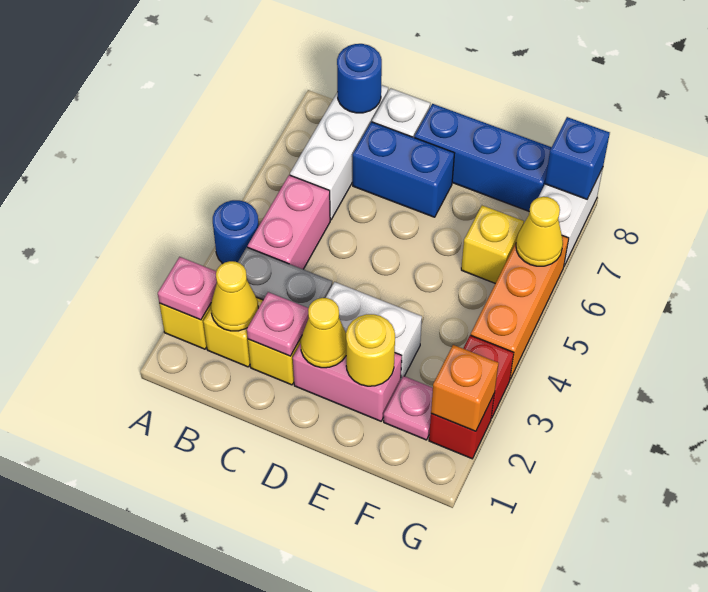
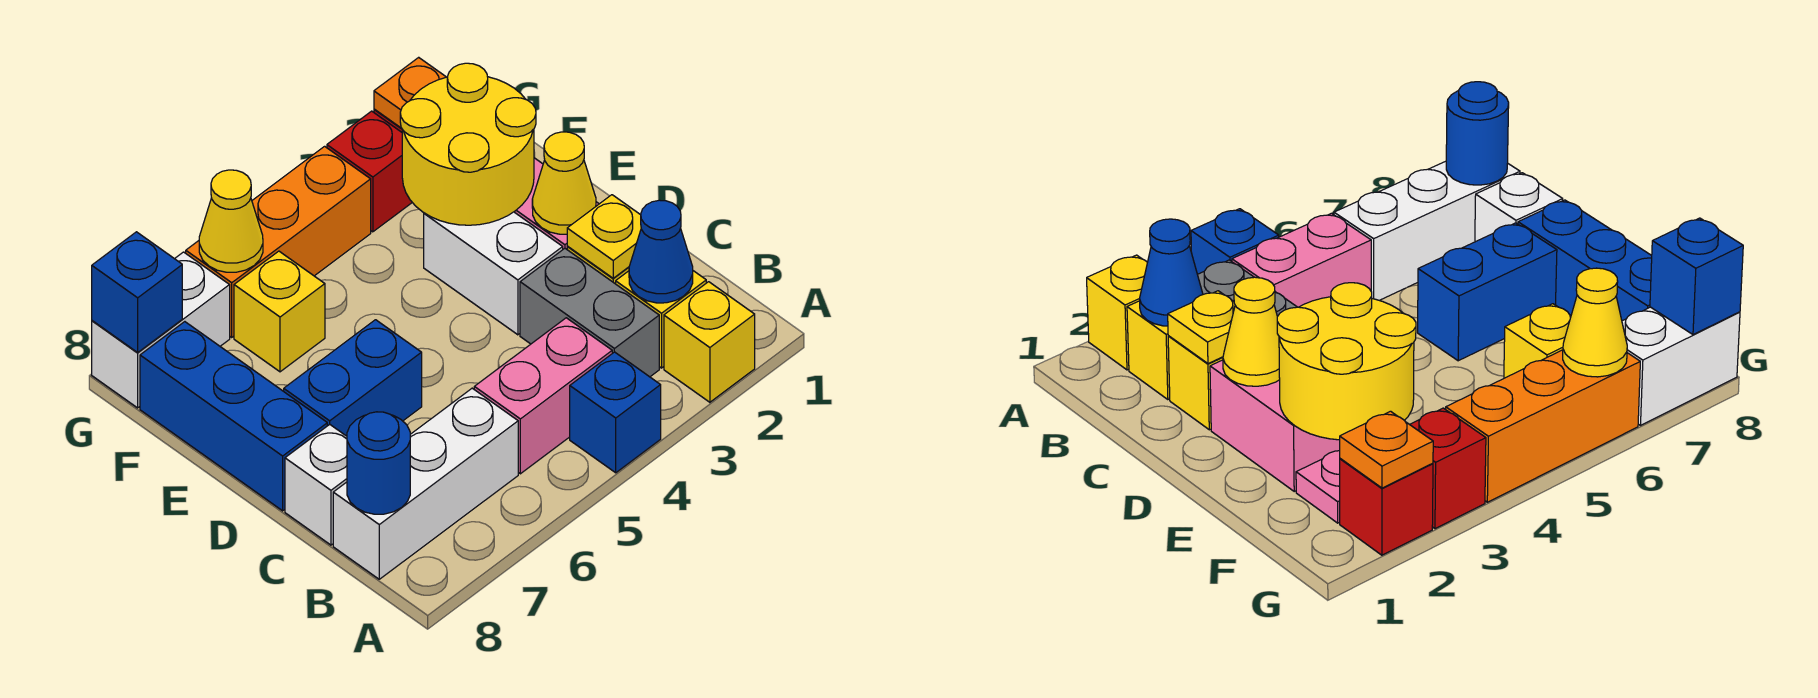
pink 1x1 plate [158,257,217,320] -> none
blue 1x1 round brick [213,200,259,264] -> blue 1x1 brick [570,352,661,473]
yellow 1x1 cone [211,261,258,331] -> blue 1x1 cone [629,200,693,303]
pink 1x1 plate [247,292,309,356] -> yellow 1x1 plate [567,195,641,278]
blue 1x2 brick [353,122,455,217] -> blue 1x2 brick turned to [284,320,422,436]
yellow 1x1 round brick [346,314,395,386] -> yellow 2x2 round brick [400,63,536,225]
orange 1x1 brick [431,345,499,431] -> orange 1x1 plate [374,57,446,128]

